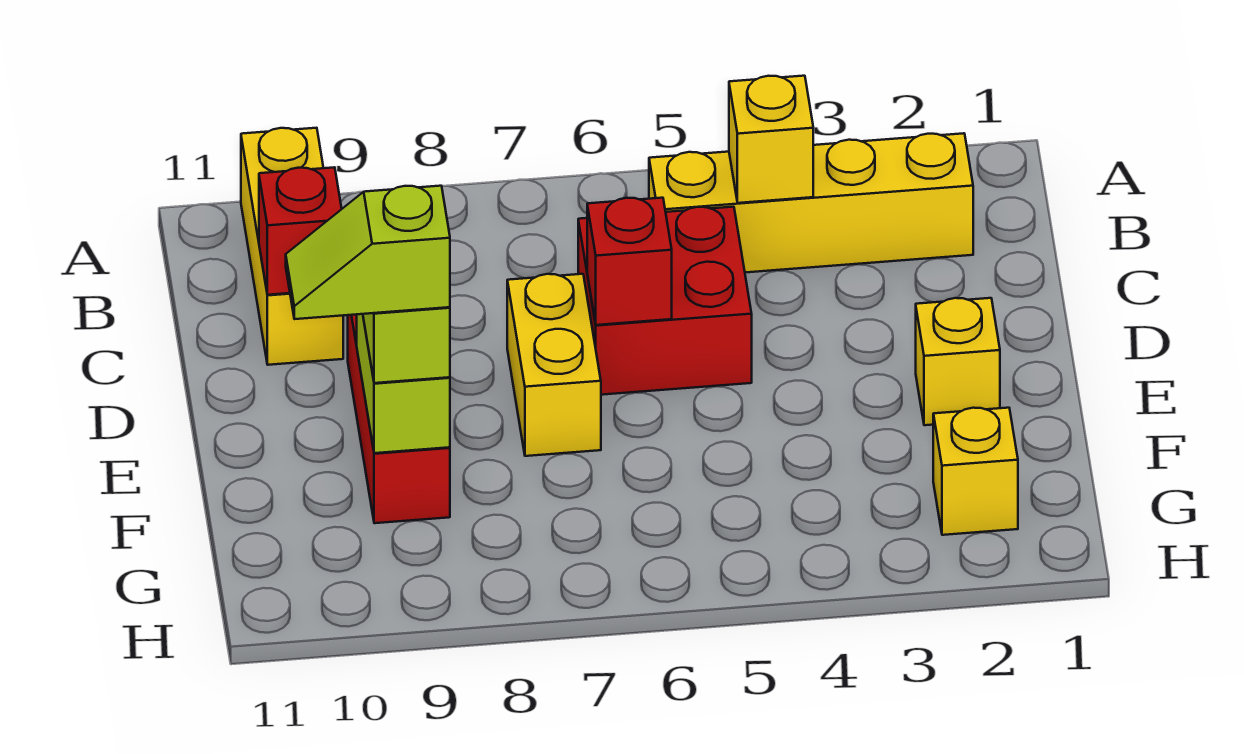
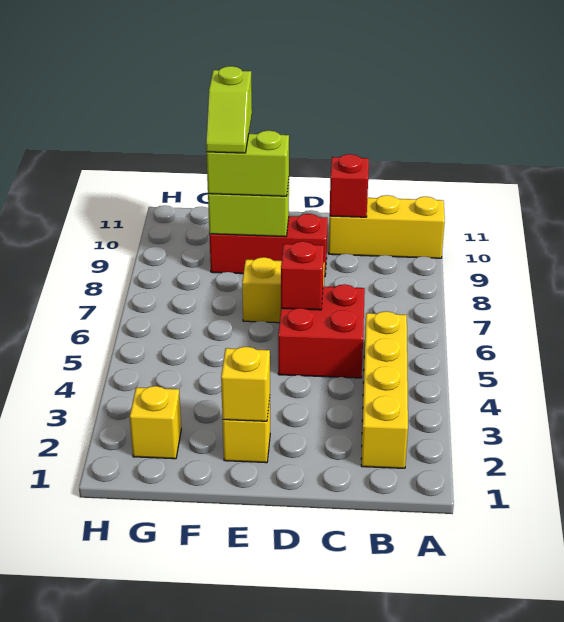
yellow 1x1 brick [729,76,813,203] -> yellow 1x1 brick moved to [221,347,270,421]
lime 1x2 slope [286,186,450,319] -> lime 1x2 slope turned to [206,66,252,153]

